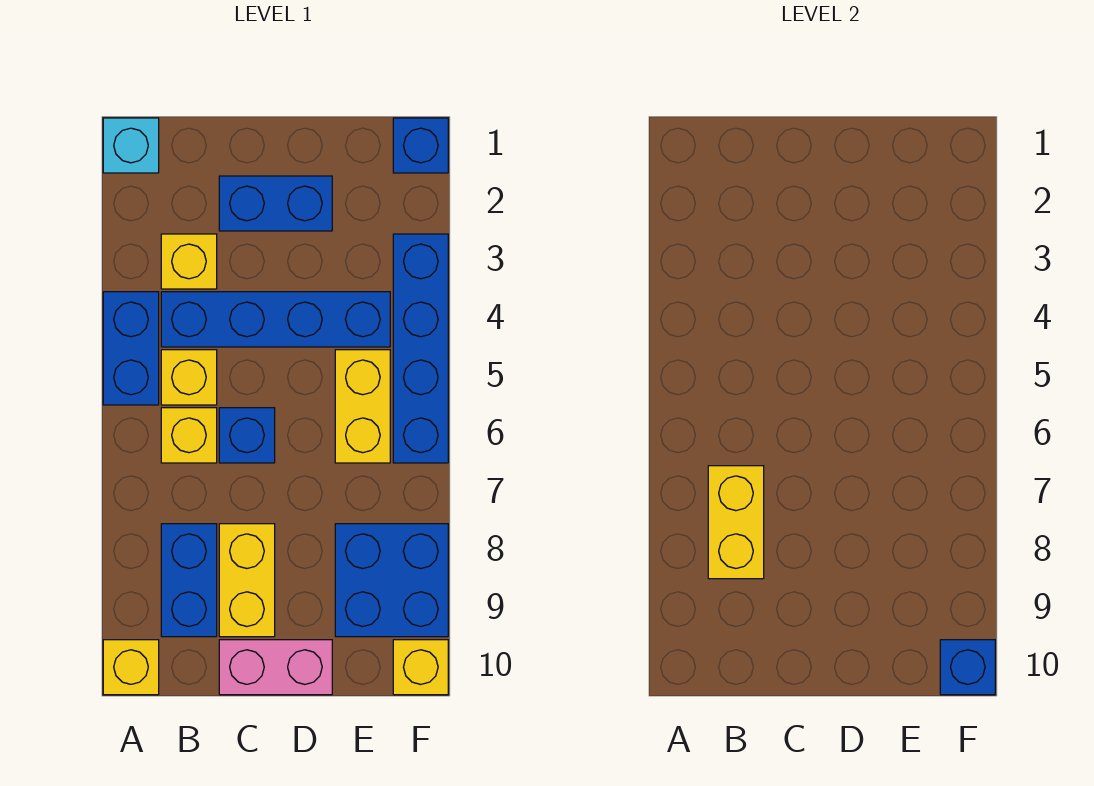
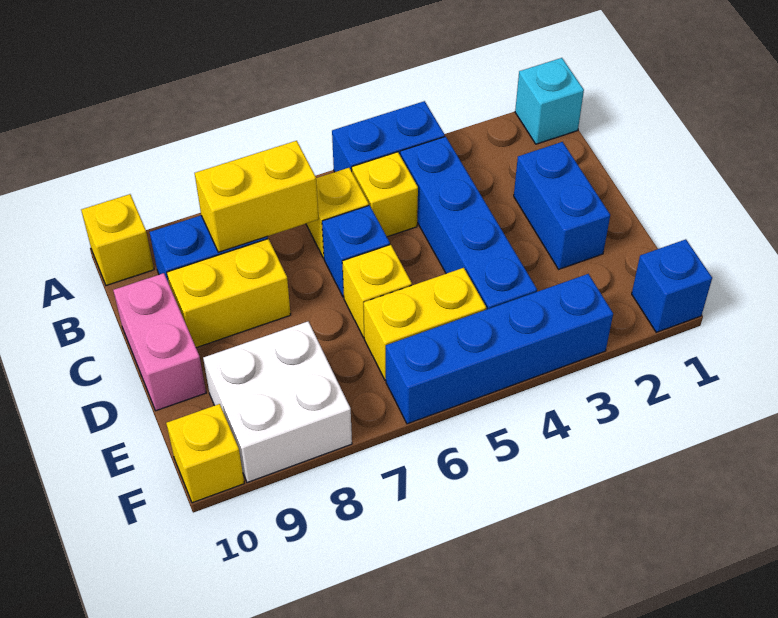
yellow 1x1 brick [161,234,217,289] -> yellow 1x1 brick moved to [342,244,412,338]
blue 2x2 brick [335,524,448,637] -> white 2x2 brick [203,322,352,483]
blue 1x1 brick [940,640,995,695] -> none

